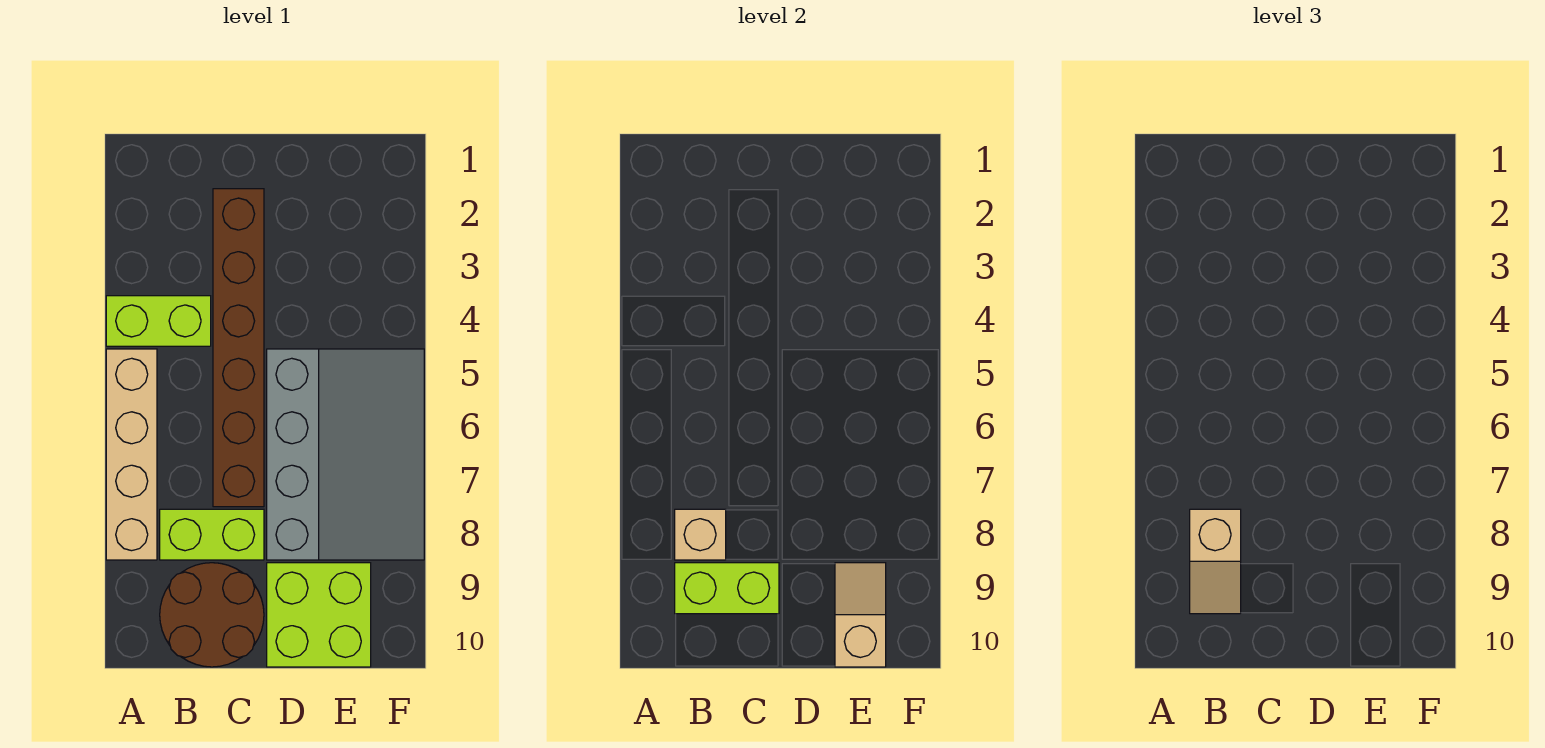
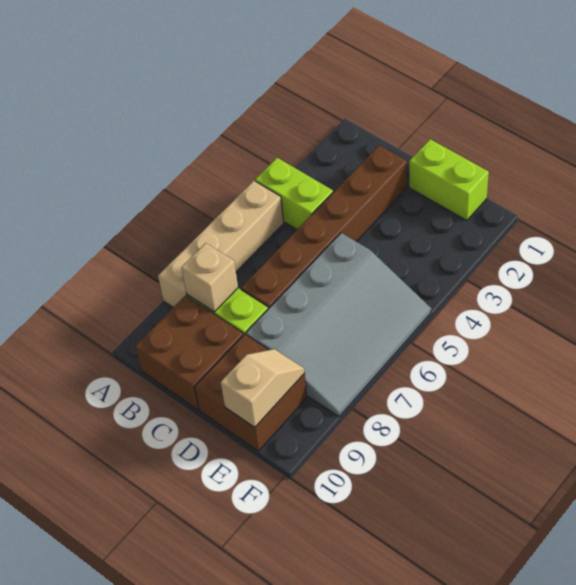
tan 1x2 slope [1190,509,1241,614] -> none
brown 2x2 round brick [160,563,264,667] -> brown 2x2 brick [135,296,243,410]
lime 1x2 brick [675,563,779,614] -> lime 1x2 brick moved to [409,139,489,221]
lime 2x2 brick [267,563,371,667] -> brown 2x2 brick [195,334,307,451]

